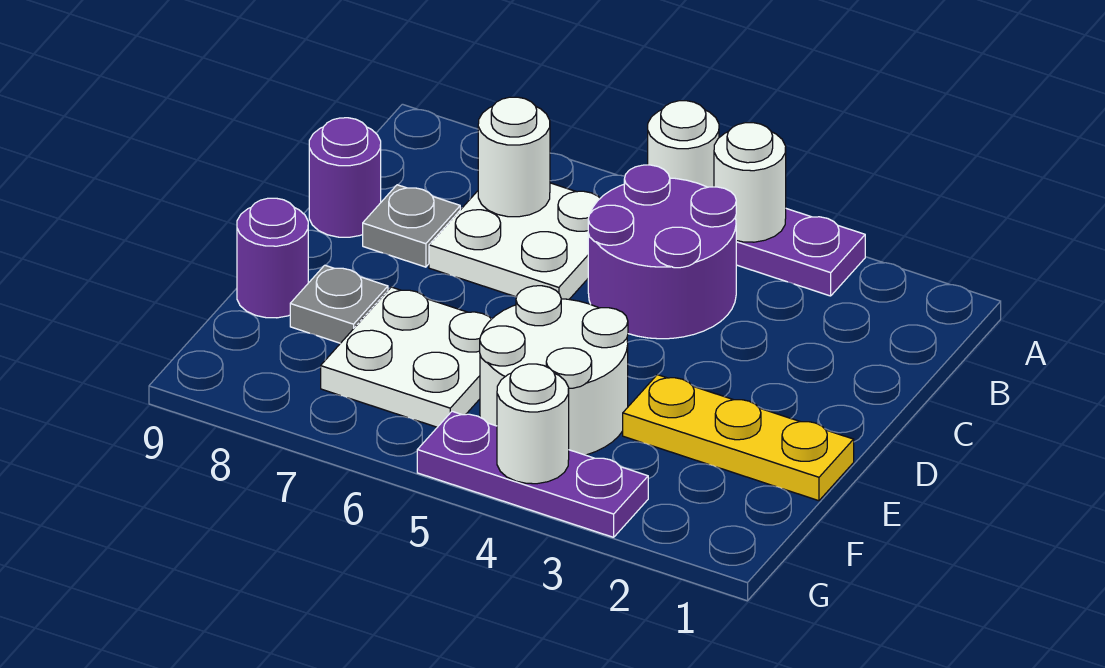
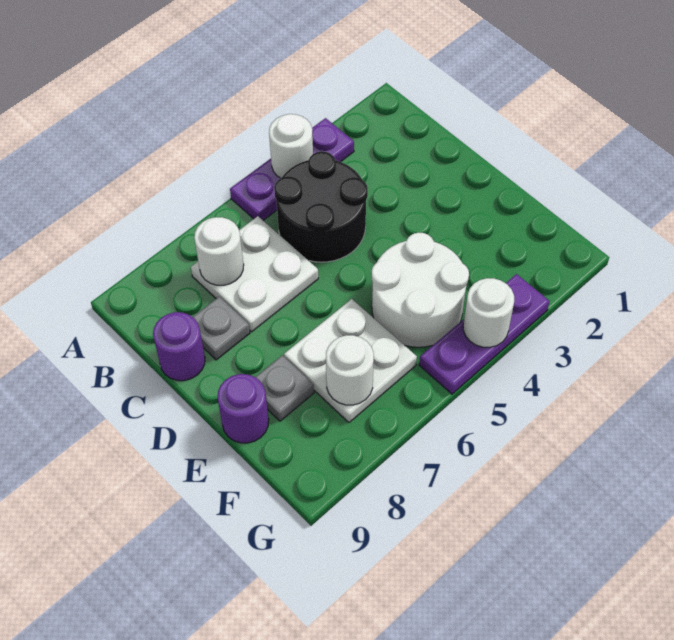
white 1x1 round brick [648,101,719,187] -> white 1x1 round brick moved to [326,335,374,405]
purple 2x2 round brick [588,165,736,339] -> black 2x2 round brick [274,151,368,262]
yellow 1x3 plate [623,375,854,501] -> none

